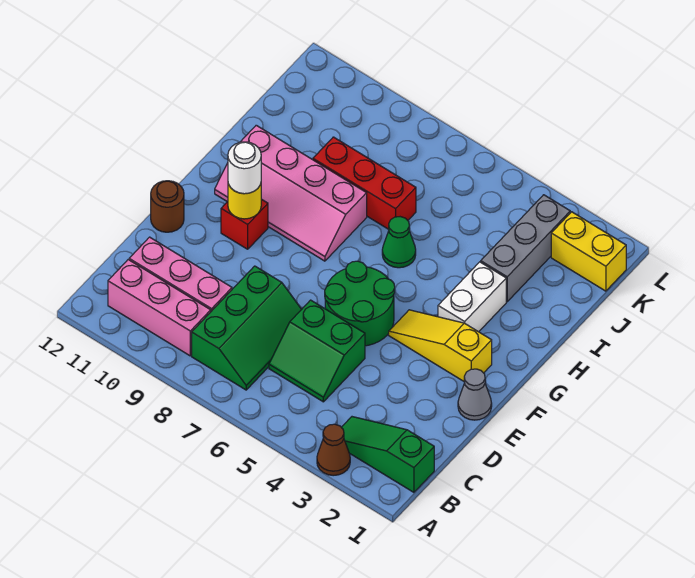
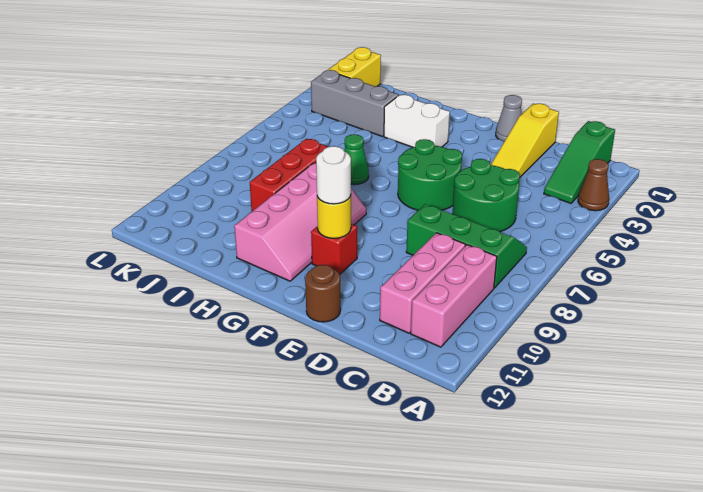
green 2x2 slope [269,300,365,402] -> green 2x2 round brick [453,159,520,232]
yellow 1x3 slope [389,310,492,381] -> yellow 1x3 slope moved to [491,103,559,177]

